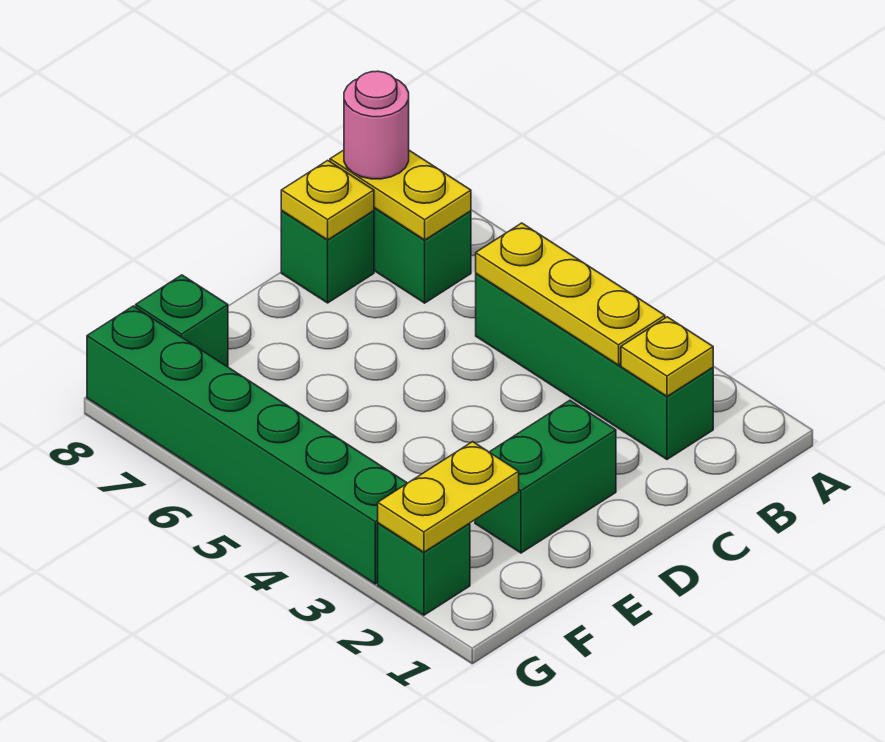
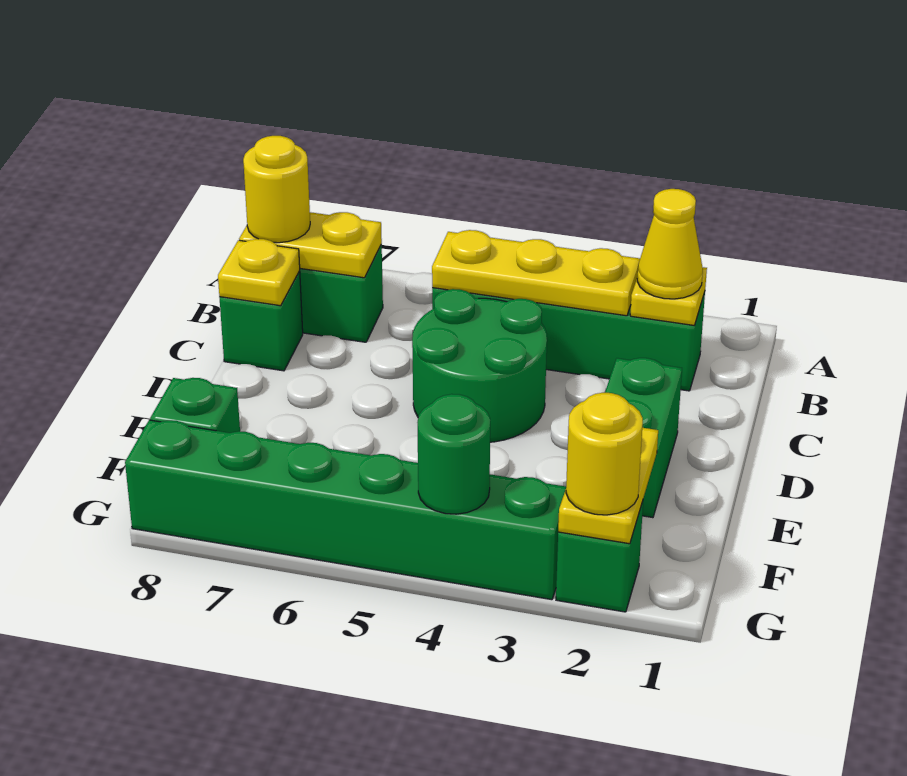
none -> yellow 1x1 cone [637,189,703,299]
pink 1x1 round brick [344,71,409,179] -> yellow 1x1 round brick [243,136,310,243]
none -> green 2x2 round brick [412,289,547,442]
none -> yellow 1x1 round brick [566,393,643,515]
none -> green 1x1 round brick [418,394,490,514]

